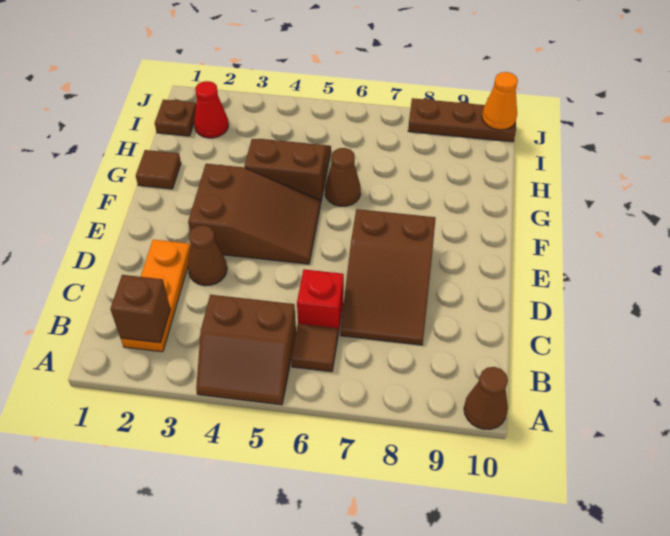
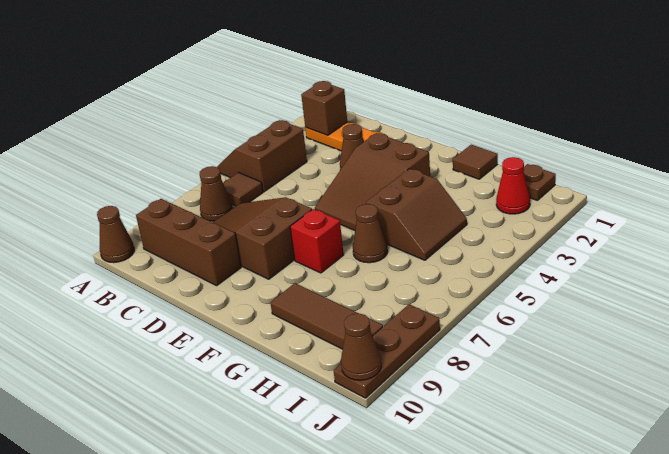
none -> brown 1x1 cone [200,166,233,221]
none -> brown 1x3 brick [136,199,241,286]
red 1x1 brick [297,269,344,333] -> red 1x1 brick moved to [290,209,344,273]
none -> brown 1x3 tile [270,283,383,349]
orange 1x1 cone [482,72,518,130] -> brown 1x1 cone [341,313,381,380]

